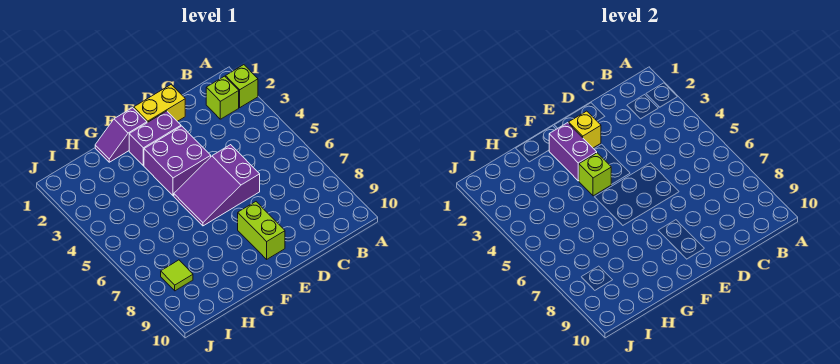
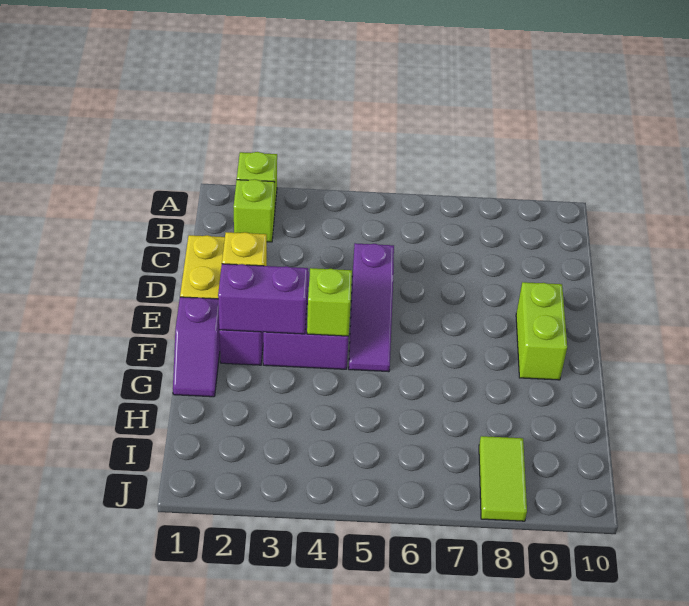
purple 2x3 slope [174,145,260,226] -> purple 1x3 slope [349,243,394,372]
lime 1x2 brick [238,202,285,259] -> lime 1x2 brick turned to [516,282,567,380]
lime 1x1 tile [161,260,193,291] -> lime 1x2 tile [479,436,527,521]

